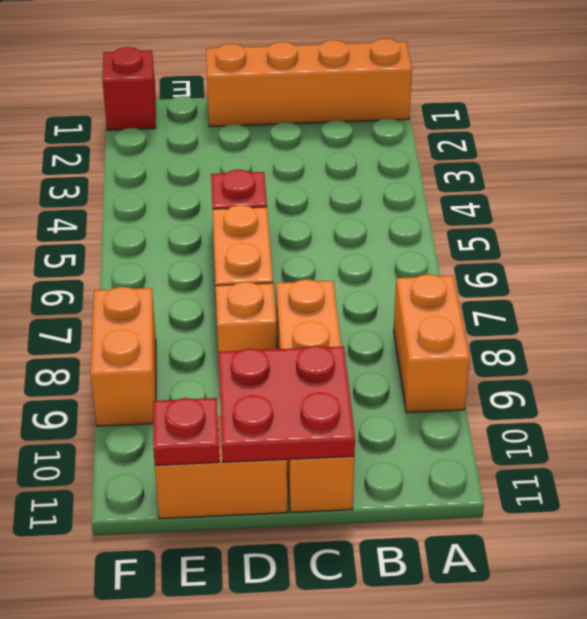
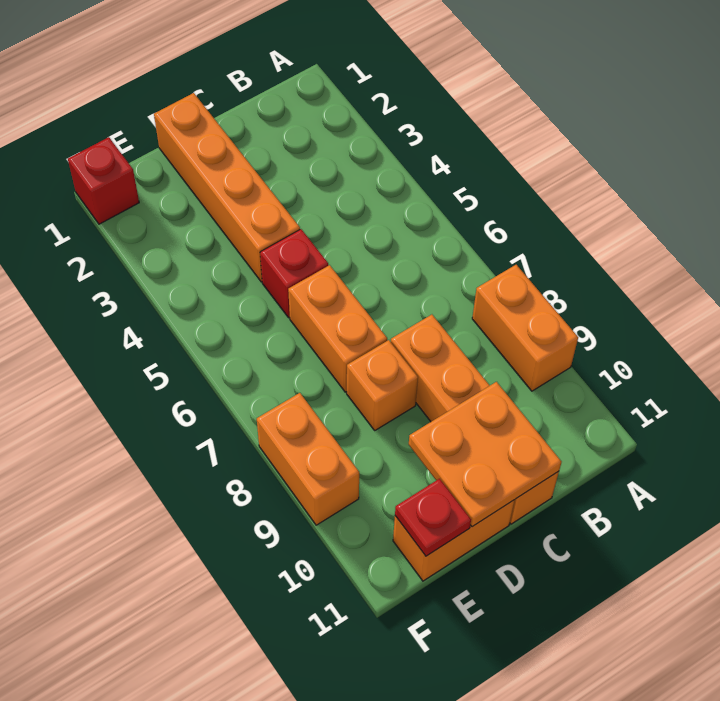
orange 1x4 brick [206,38,412,127] -> orange 1x4 brick turned to [154,93,300,282]
red 2x2 plate [218,346,355,462] -> orange 2x2 plate [409,382,562,527]

